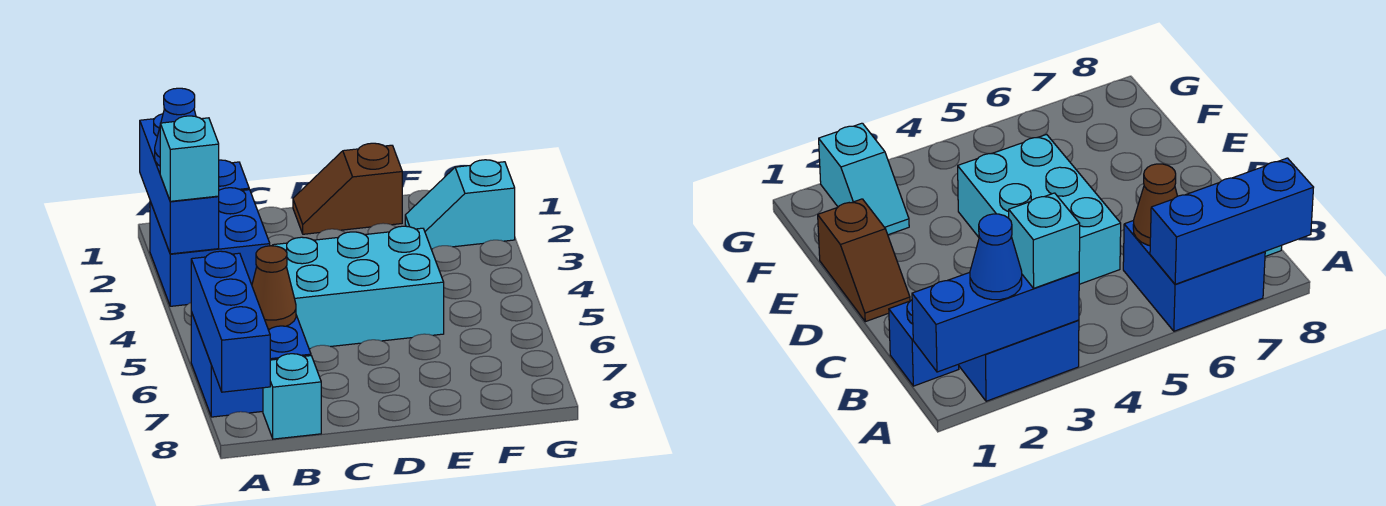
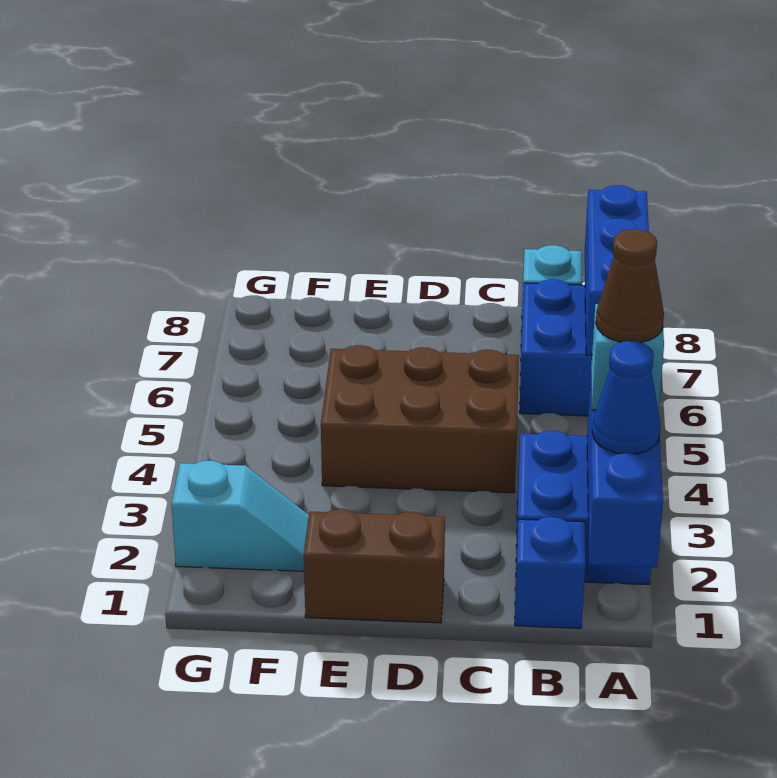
brown 1x1 cone [252,246,296,329] -> brown 1x1 cone moved to [596,229,664,343]
cyan 2x3 brick [273,226,444,349] -> brown 2x3 brick [321,345,519,493]
brown 1x2 slope [293,143,402,234] -> brown 1x2 brick [304,509,445,623]

